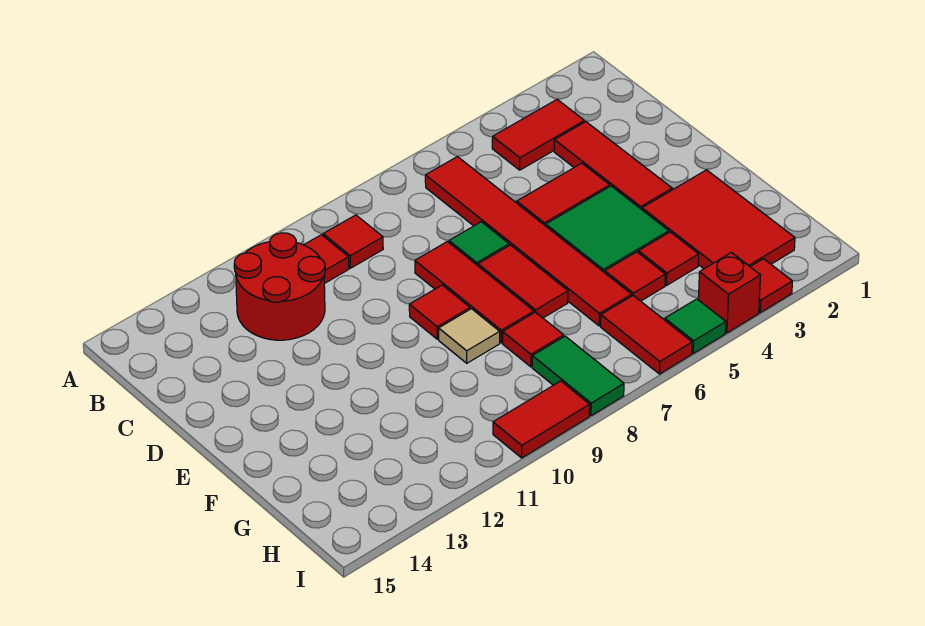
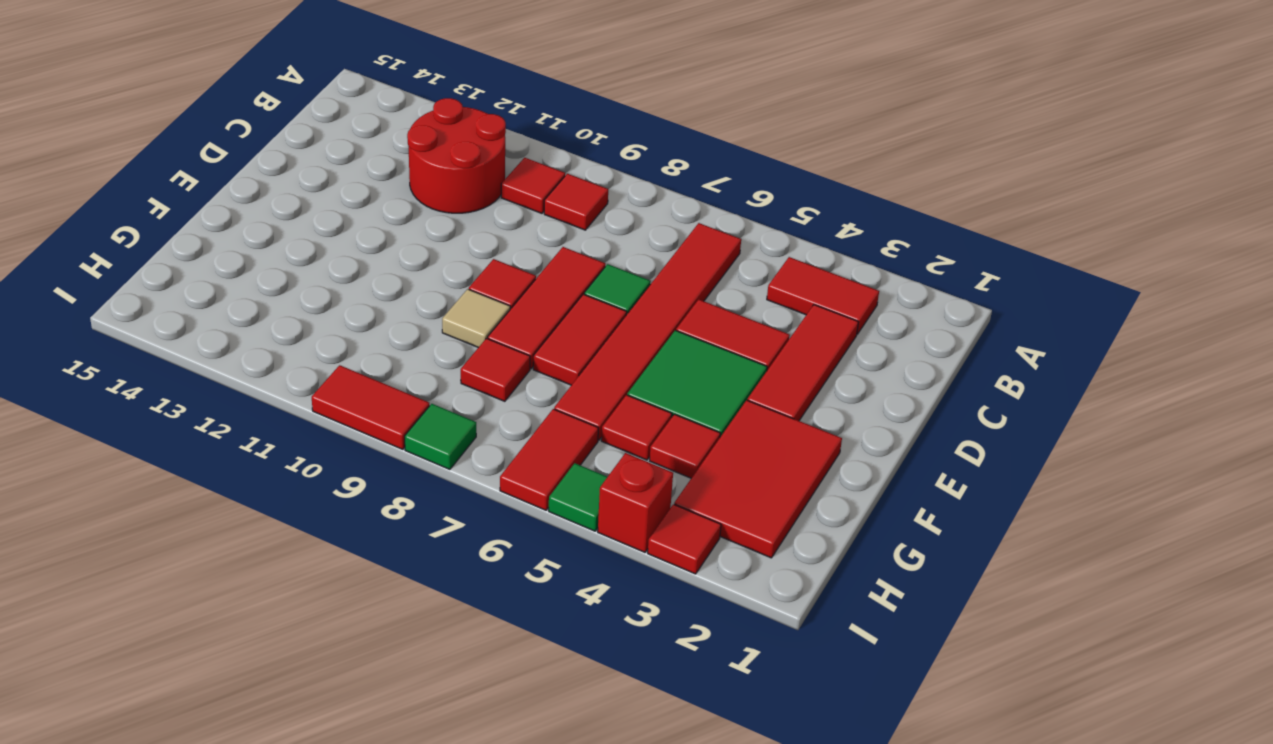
green 1x2 tile [532,336,624,416] -> green 1x1 tile [405,404,476,469]

